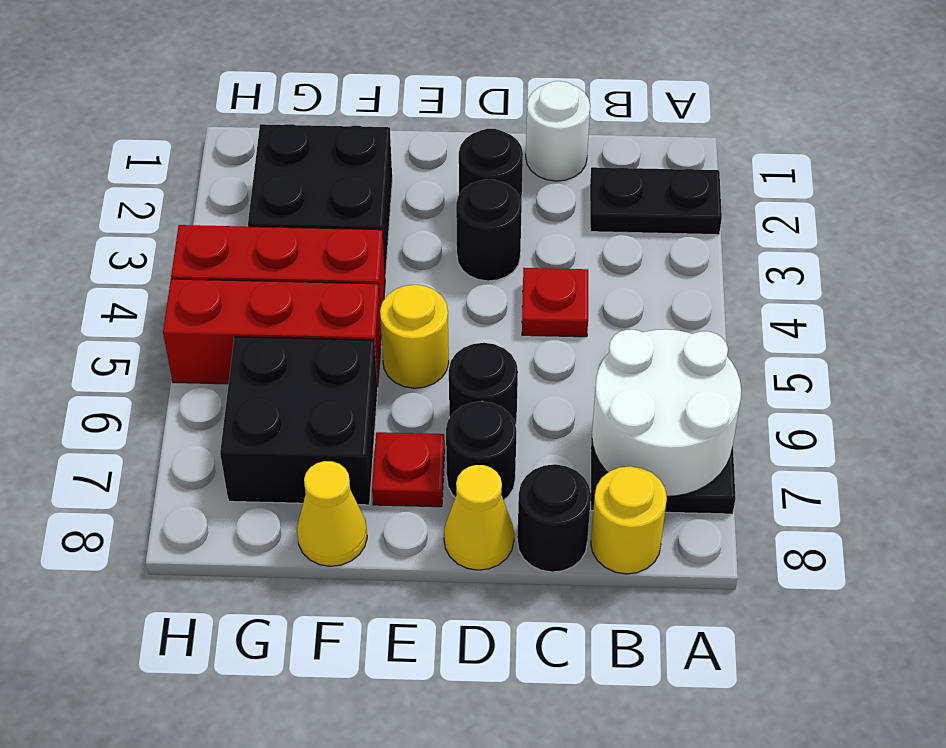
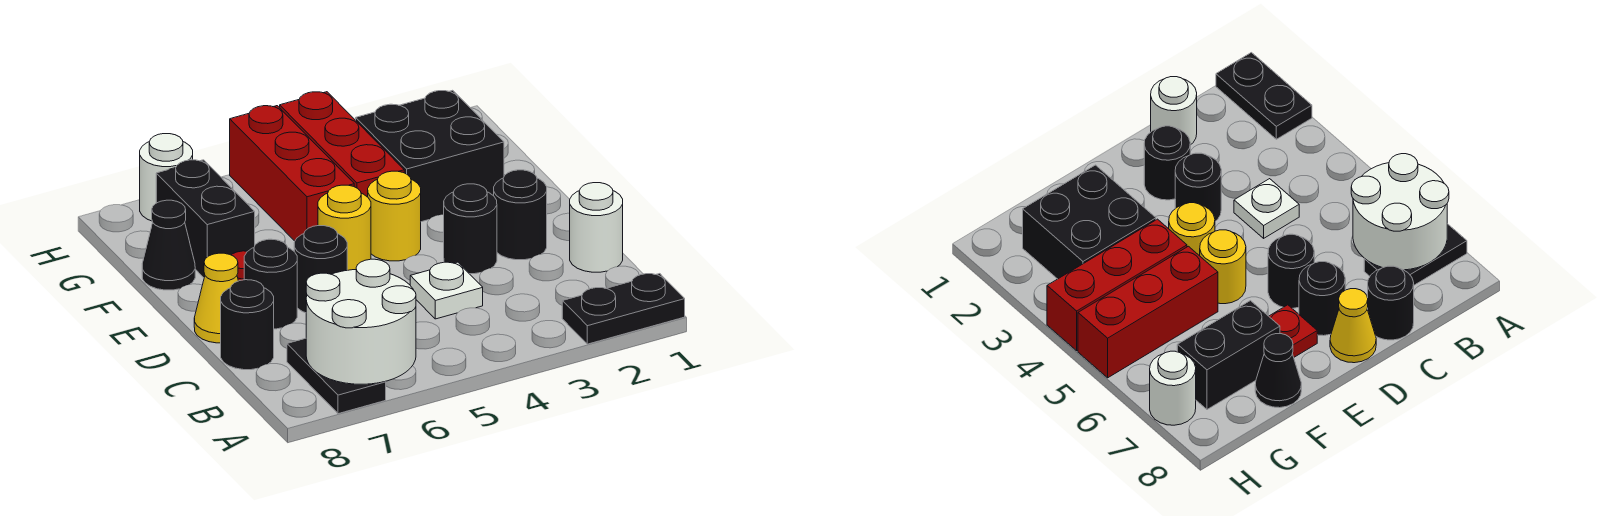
black 1x2 plate [590,167,722,235] -> black 1x2 plate turned to [562,274,685,344]
yellow 1x1 round brick [591,466,667,574] -> yellow 1x1 round brick moved to [368,171,421,261]
red 1x1 plate [522,268,588,337] -> white 1x1 plate [410,262,483,319]
black 2x2 brick [220,337,378,505] -> black 1x2 brick [156,160,255,278]
yellow 1x1 cone [297,461,367,566] -> black 1x1 cone [142,200,195,290]
none -> white 1x1 round brick [140,134,193,221]

